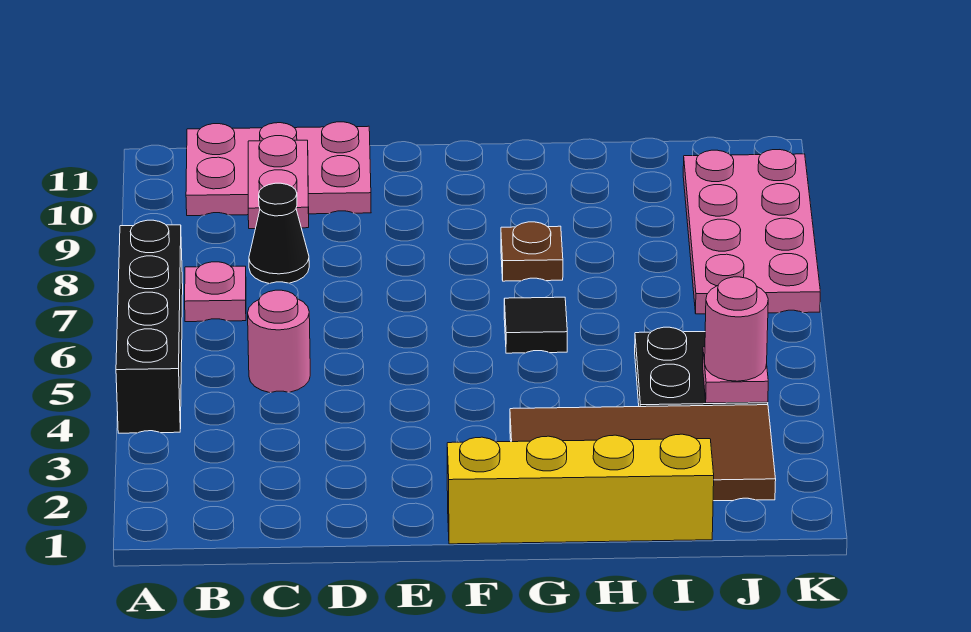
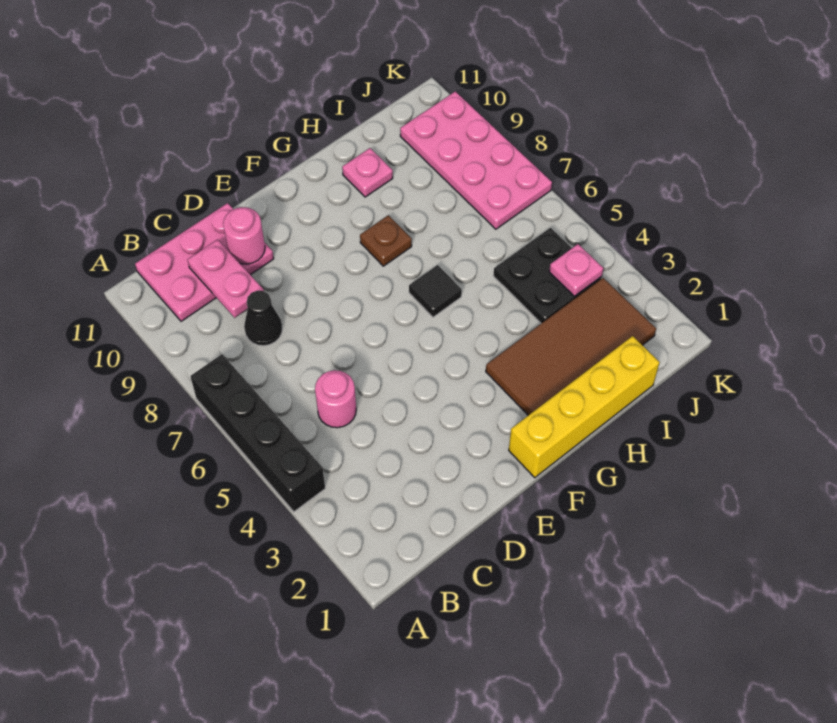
pink 1x1 plate [185,262,246,322] -> pink 1x1 plate moved to [342,148,393,197]
pink 1x1 round brick [705,277,768,381] -> pink 1x1 round brick moved to [223,207,265,264]

